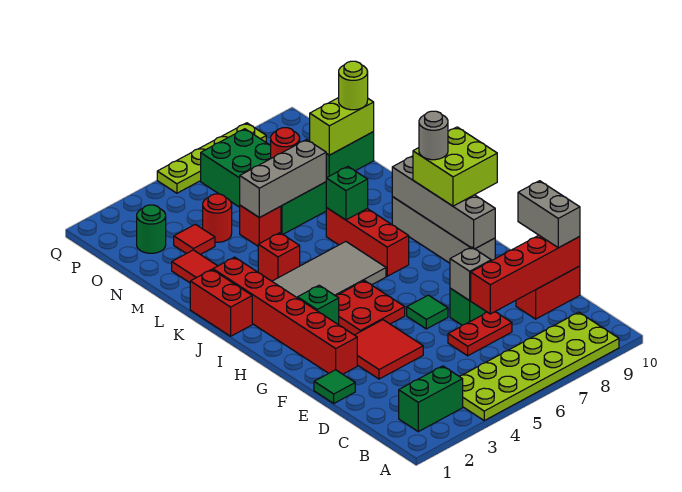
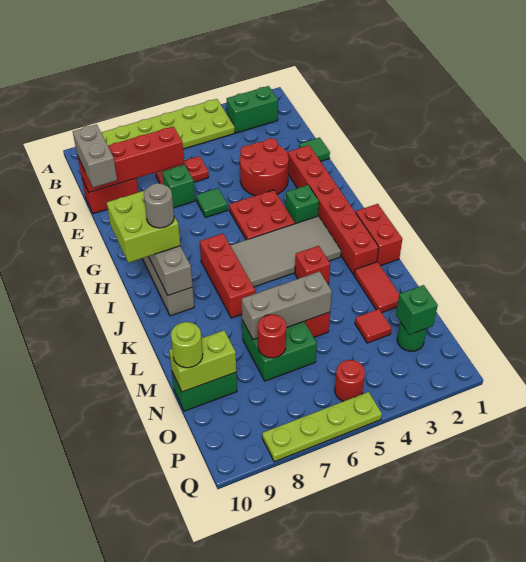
red 2x2 tile [355,320,423,379] -> red 2x2 round brick [240,138,289,196]
grey 1x1 brick [450,247,491,301] -> none
green 1x1 brick [326,167,368,220] -> green 1x1 brick moved to [396,285,438,335]
green 2x4 brick [201,129,326,234] -> green 2x2 brick [242,320,317,381]
red 1x1 round brick [203,194,232,242] -> red 1x1 round brick moved to [335,360,365,401]

